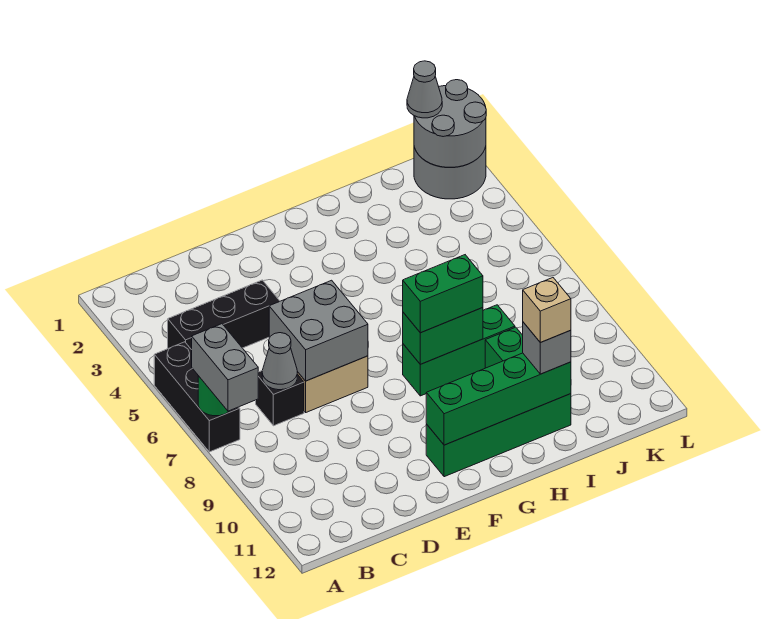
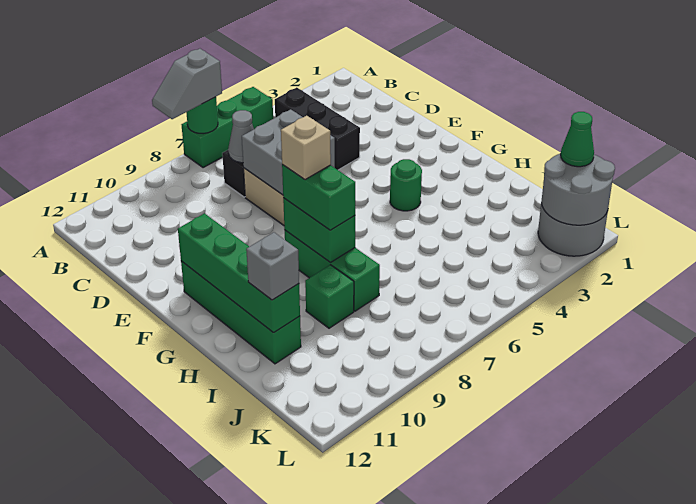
black 1x3 brick [154,342,240,452] -> green 1x3 brick [182,87,273,168]
grey 1x2 brick [192,324,258,411] -> grey 1x2 slope [152,49,222,119]
none -> green 1x1 round brick [390,159,422,211]
tan 1x1 brick [523,278,571,343] -> tan 1x1 brick moved to [281,116,331,180]
grey 1x1 cone [407,61,442,118] -> green 1x1 cone [561,112,594,167]

